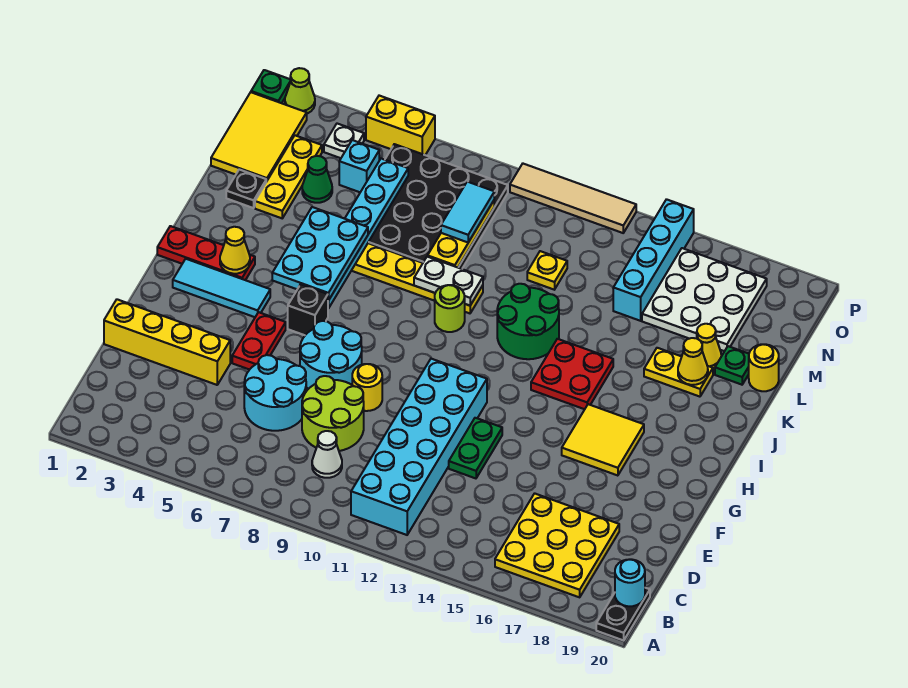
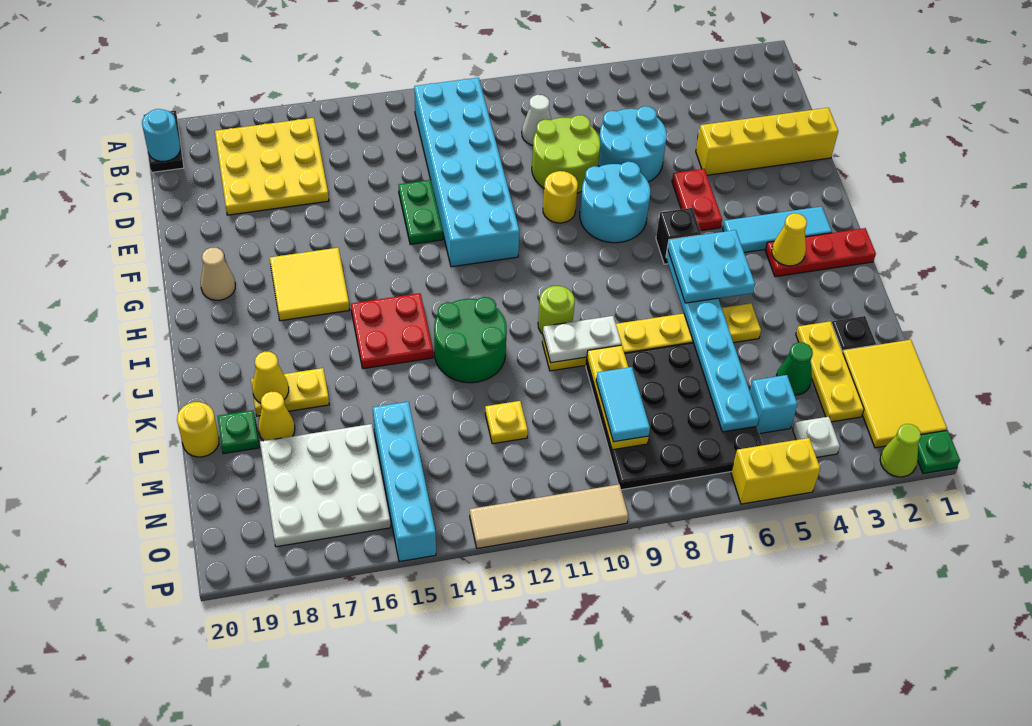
none -> tan 1x1 cone [201,248,235,300]
cyan 2x3 plate [272,207,368,301] -> cyan 2x2 plate [667,230,755,303]

